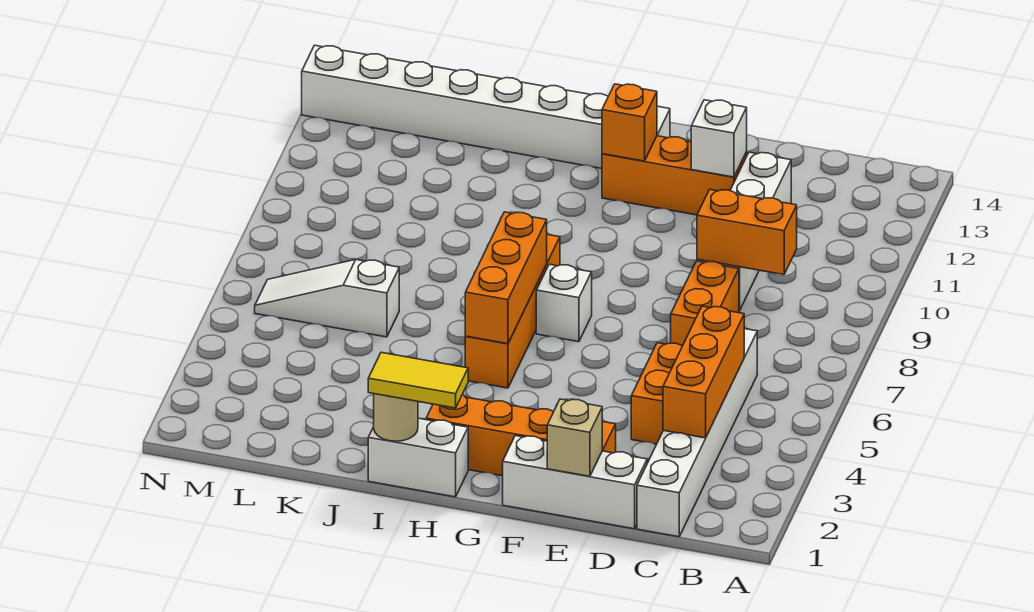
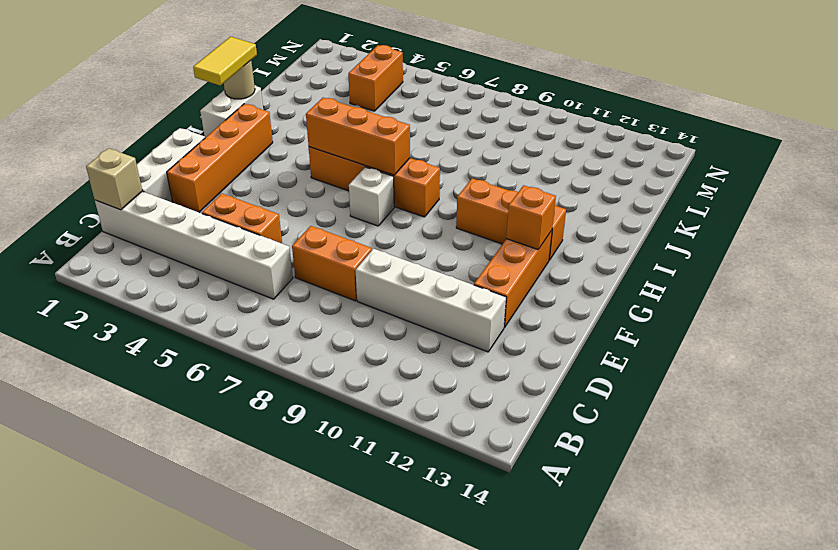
orange 1x3 brick [663,306,744,438] -> orange 1x3 brick moved to [456,178,566,260]
orange 1x2 brick [697,189,797,275] -> orange 1x2 brick moved to [348,45,403,111]
tan 1x1 brick [547,399,602,476] -> tan 1x1 brick moved to [86,148,142,210]
white 1x1 brick [691,100,747,177] -> none
white 1x8 brick [302,45,670,169] -> none
white 1x3 slope [255,260,399,337] -> none

